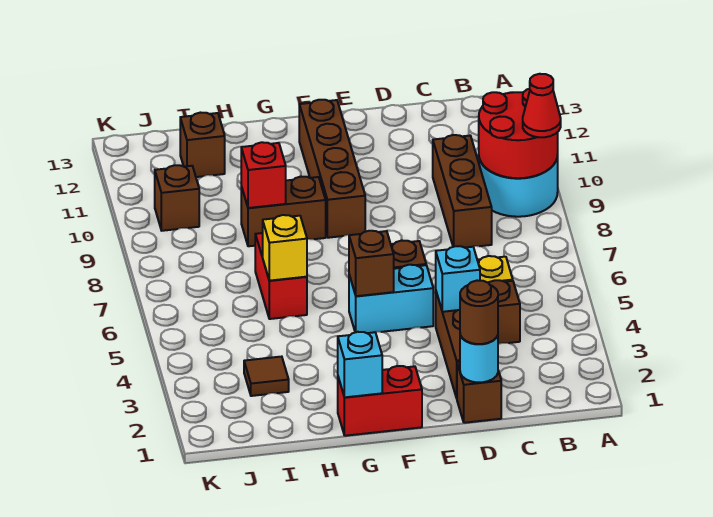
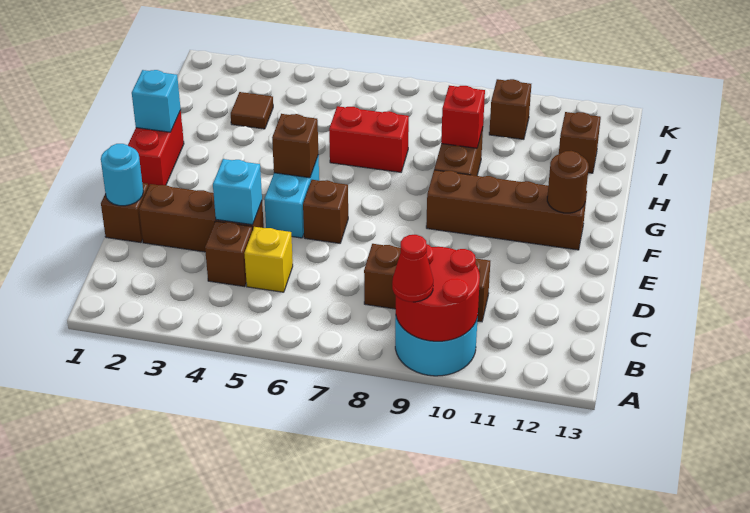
brown 1x1 round brick [460,280,498,344] -> brown 1x1 round brick moved to [547,151,589,213]
yellow 1x1 brick [263,215,307,281] -> none

